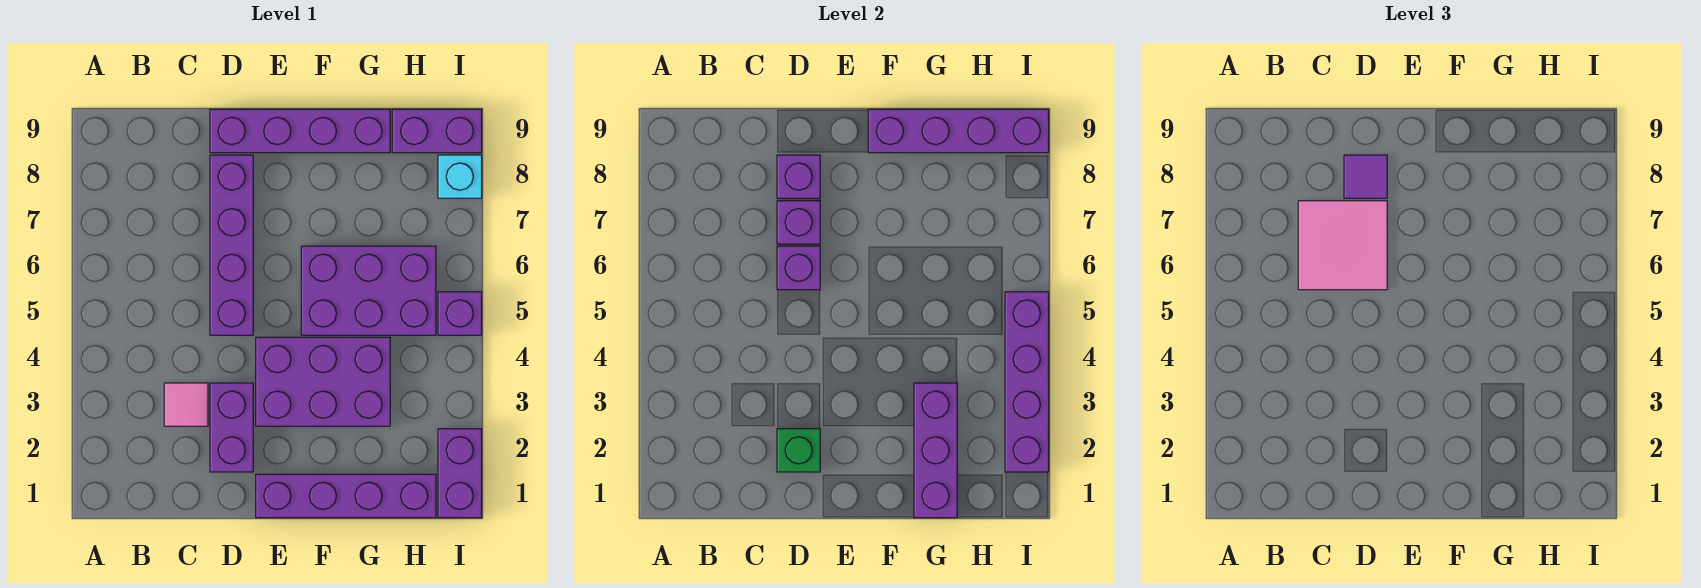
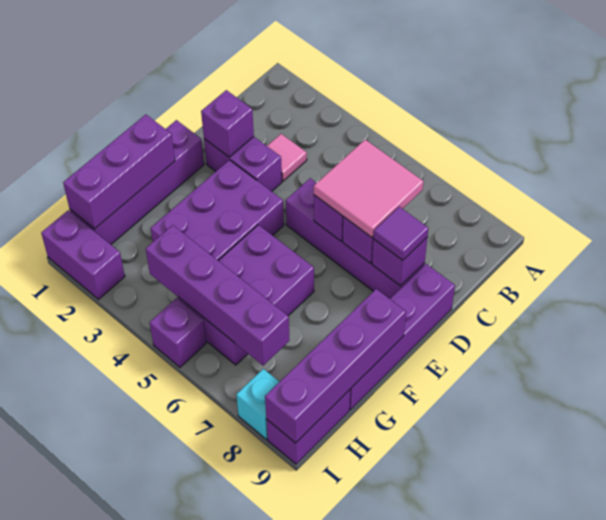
green 1x1 brick [777,429,820,472] -> purple 1x1 brick [201,90,254,157]
purple 1x3 brick [914,383,957,518] -> purple 1x3 brick turned to [63,115,175,229]
purple 1x4 brick [1005,292,1049,472] -> purple 1x4 brick moved to [146,225,290,366]

